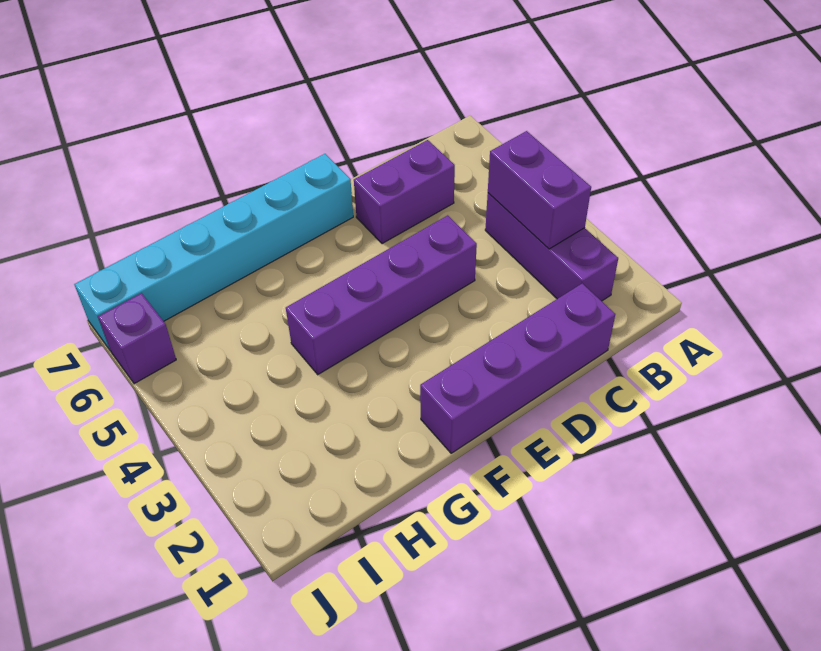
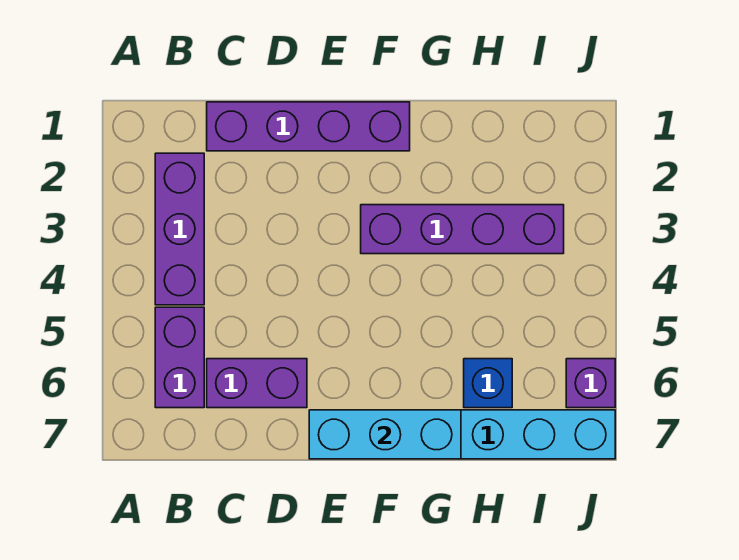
purple 1x2 brick [488,131,591,249] -> purple 1x2 brick moved to [155,307,204,408]
purple 1x4 brick [286,215,477,375] -> purple 1x4 brick moved to [361,205,564,254]
none -> cyan 1x3 brick [309,410,461,459]
none -> blue 1x1 brick [464,359,512,408]

